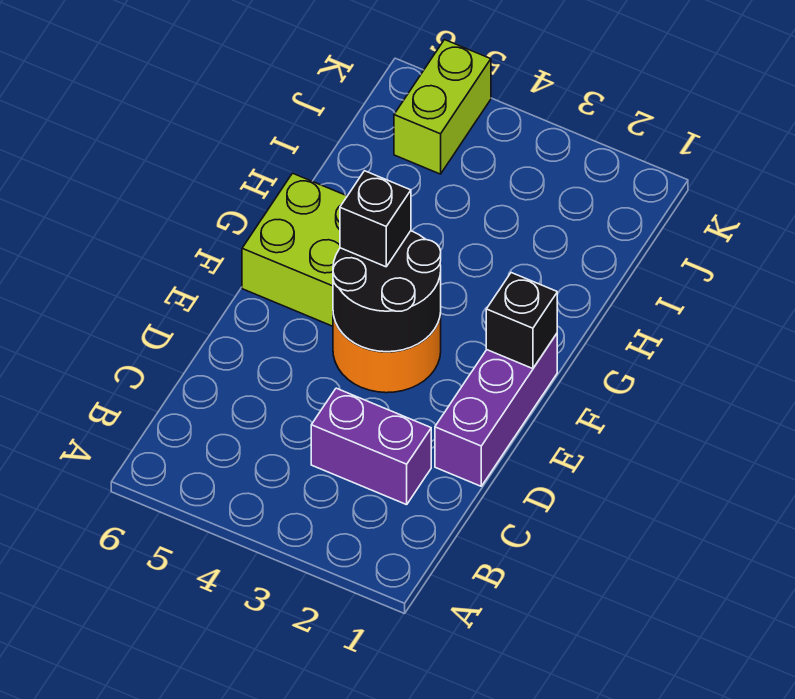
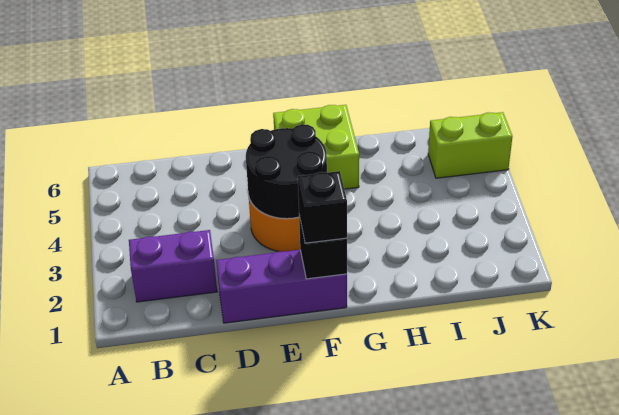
purple 1x2 brick [311,388,431,505] -> purple 1x2 brick turned to [129,230,217,302]
black 1x1 brick [340,171,411,267] -> black 1x1 brick moved to [298,171,347,243]

